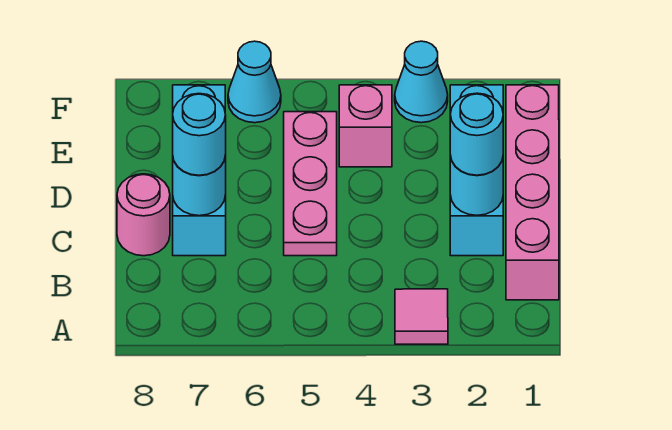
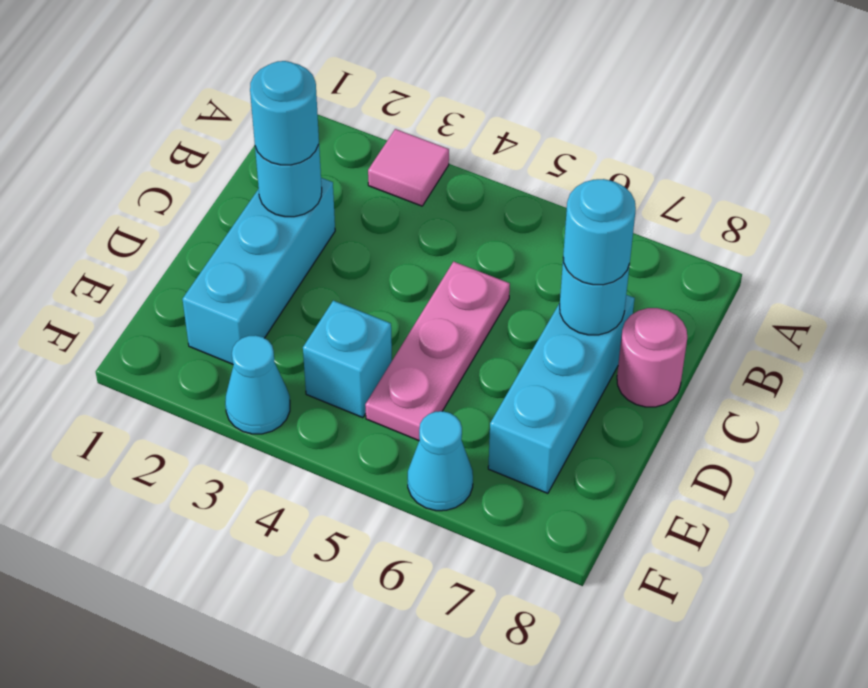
pink 1x4 brick [506,85,559,300] -> none
pink 1x1 brick [339,85,392,167] -> cyan 1x1 brick [303,301,392,418]

